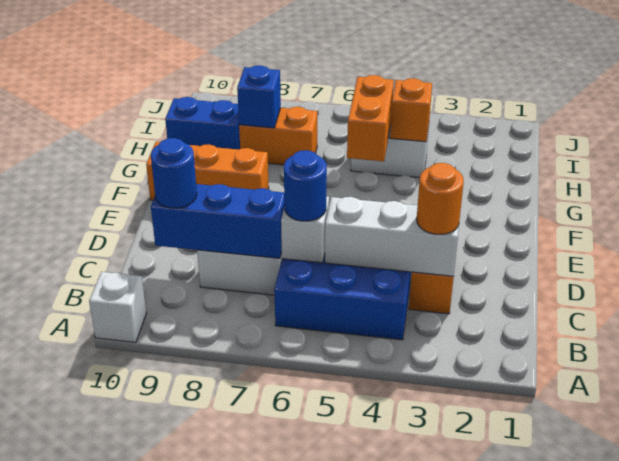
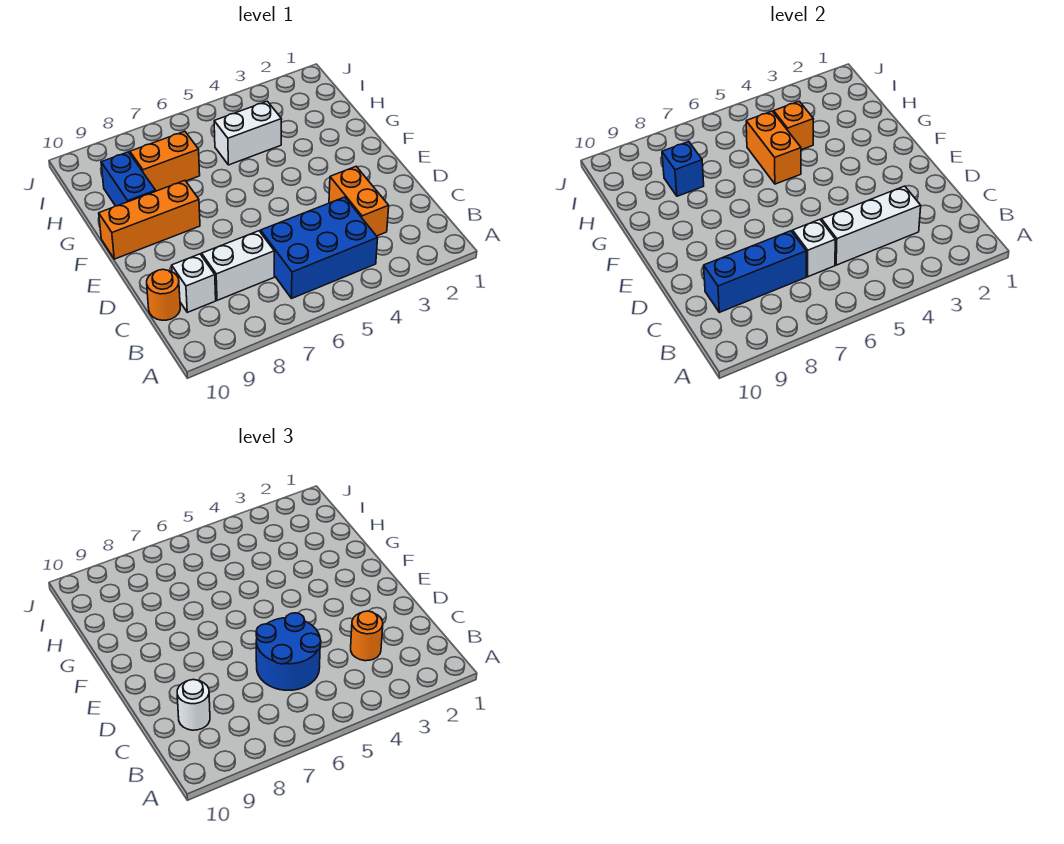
white 1x1 brick [89,272,146,342] -> white 1x1 brick moved to [172,254,216,312]
blue 1x1 round brick [284,150,327,221] -> blue 2x2 round brick [256,613,321,690]
blue 1x1 round brick [151,138,197,208] -> white 1x1 round brick [177,680,210,730]
none -> orange 1x1 round brick [147,269,180,320]
blue 1x2 brick [165,97,240,150] -> blue 1x2 brick turned to [101,152,156,206]

